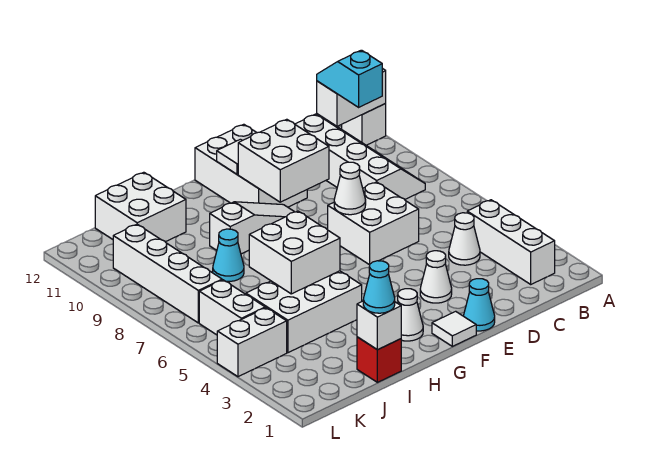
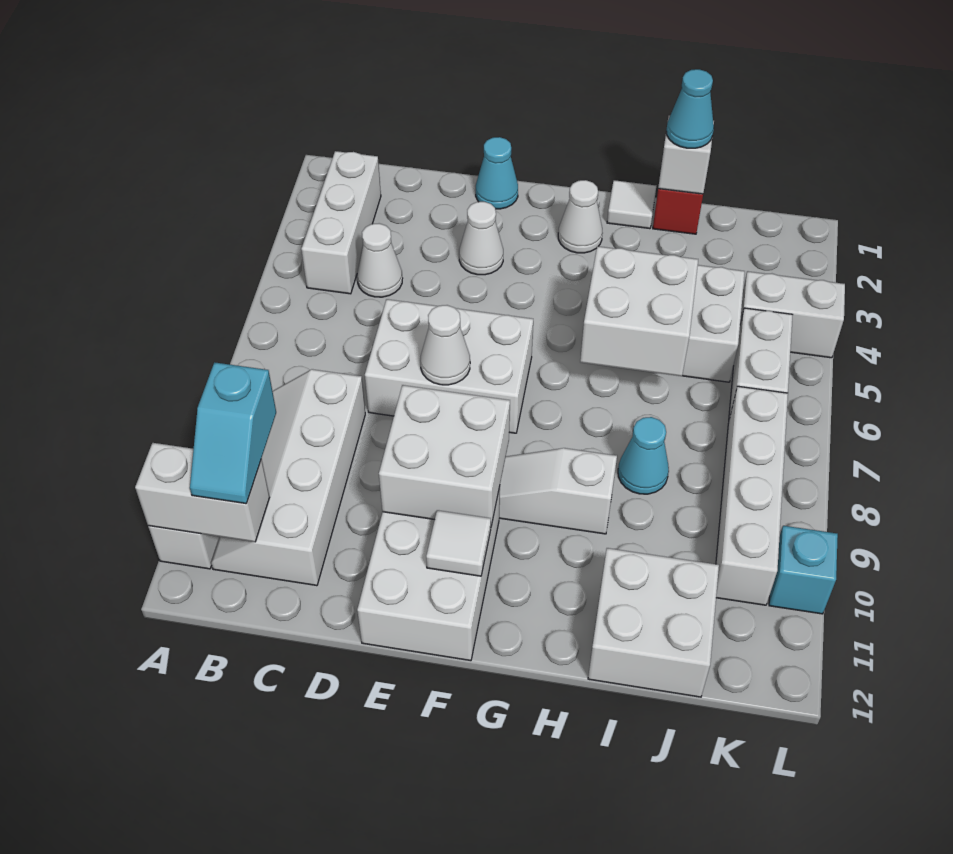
white 2x2 brick [328,182,419,265] -> white 2x3 brick [365,299,533,433]
white 1x1 tile [432,311,476,346] -> white 1x1 tile moved to [607,180,656,229]
none -> cyan 1x1 brick [769,526,838,614]

